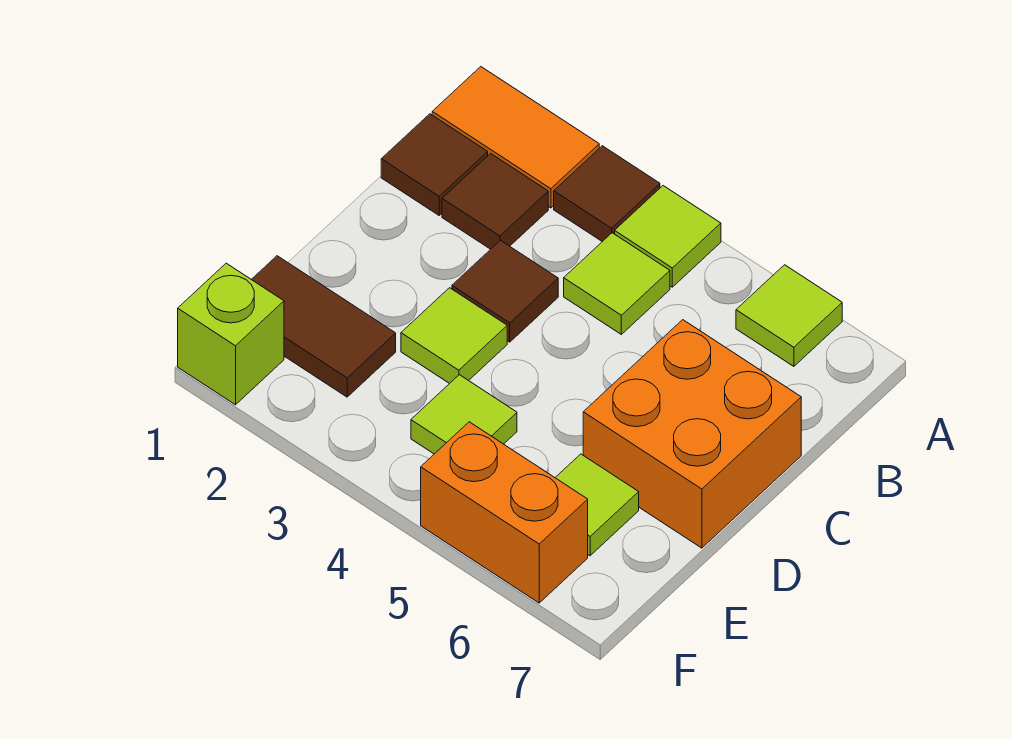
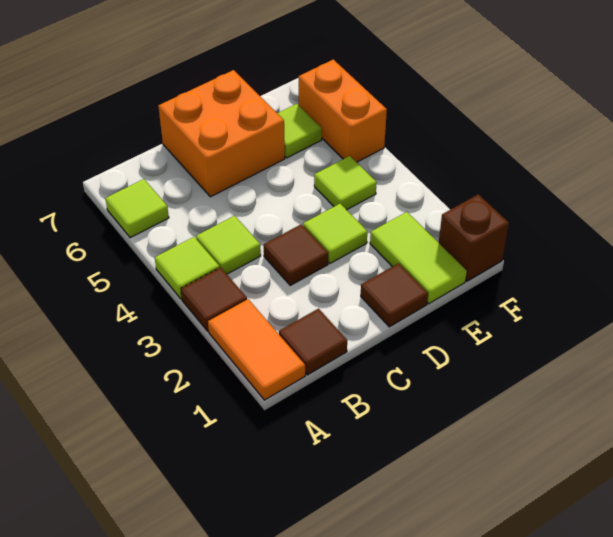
brown 1x1 tile [442,153,548,249] -> brown 1x1 tile moved to [361,263,428,327]
brown 1x2 tile [251,256,396,397] -> lime 1x2 tile [370,212,467,304]
lime 1x1 brick [178,263,284,405] -> brown 1x1 brick [439,194,509,281]

